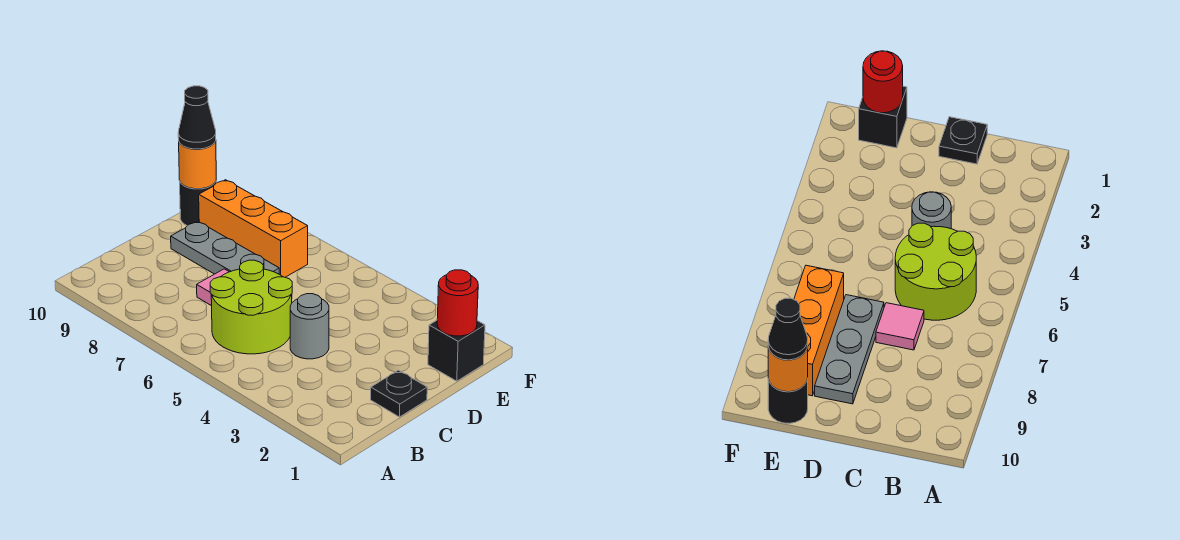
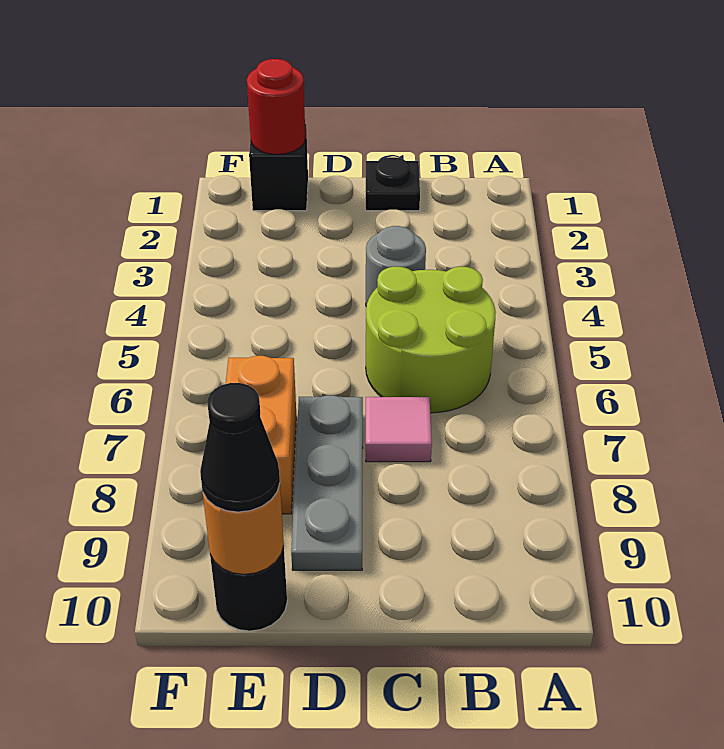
orange 1x3 brick [199,180,308,277] -> orange 1x2 brick [226,356,296,514]

